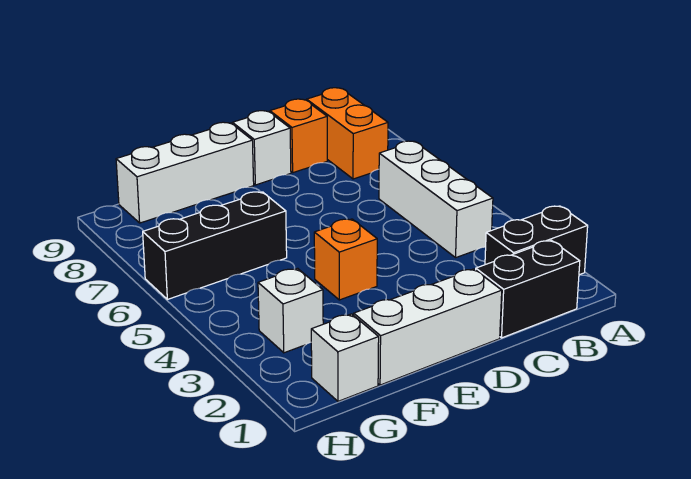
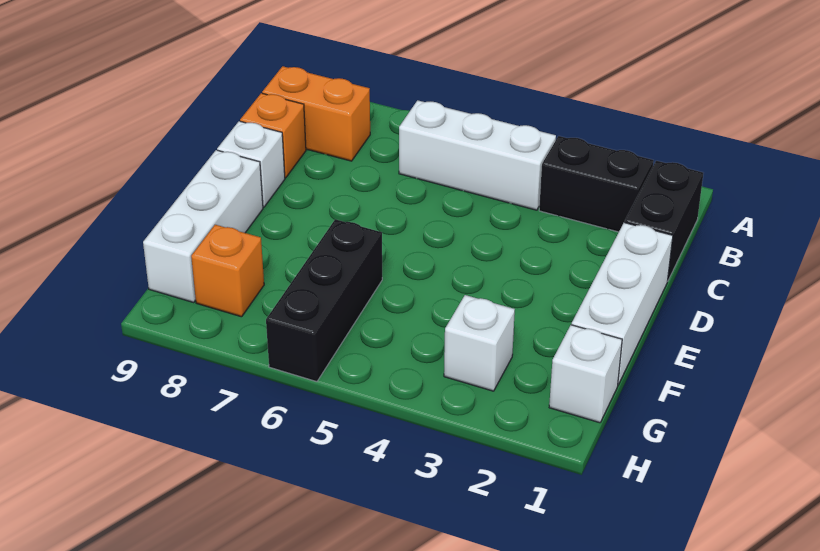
black 1x2 brick [485,206,588,275] -> black 1x2 brick turned to [539,136,654,232]
orange 1x1 brick [314,219,377,300] -> orange 1x1 brick moved to [191,225,264,317]

